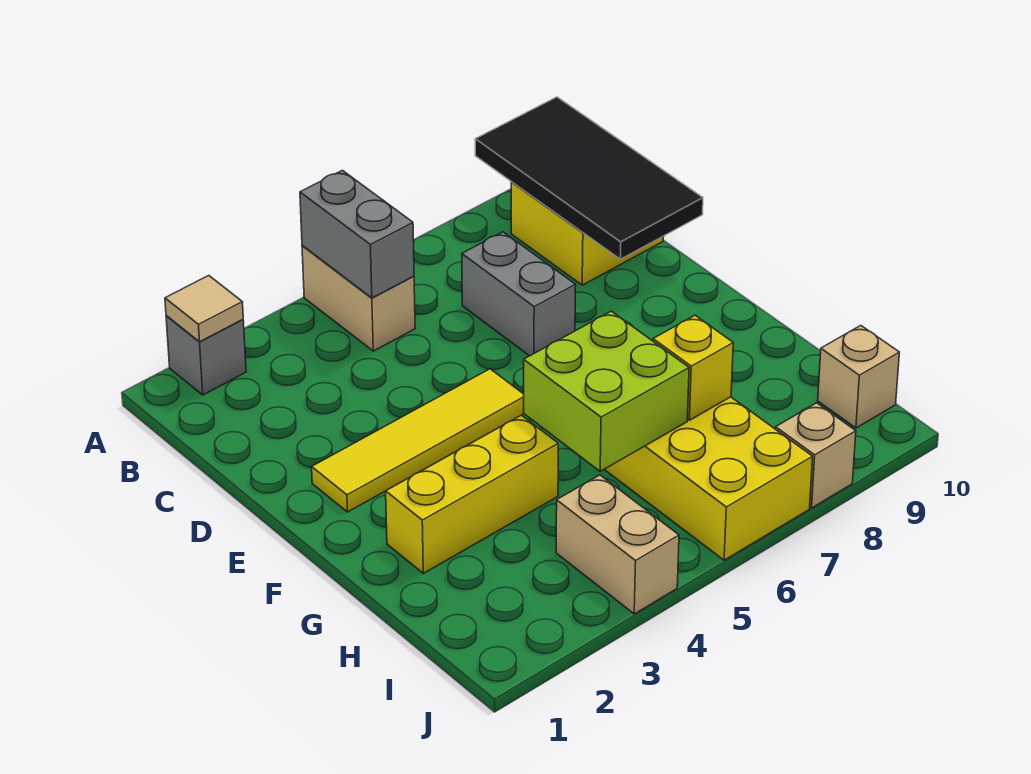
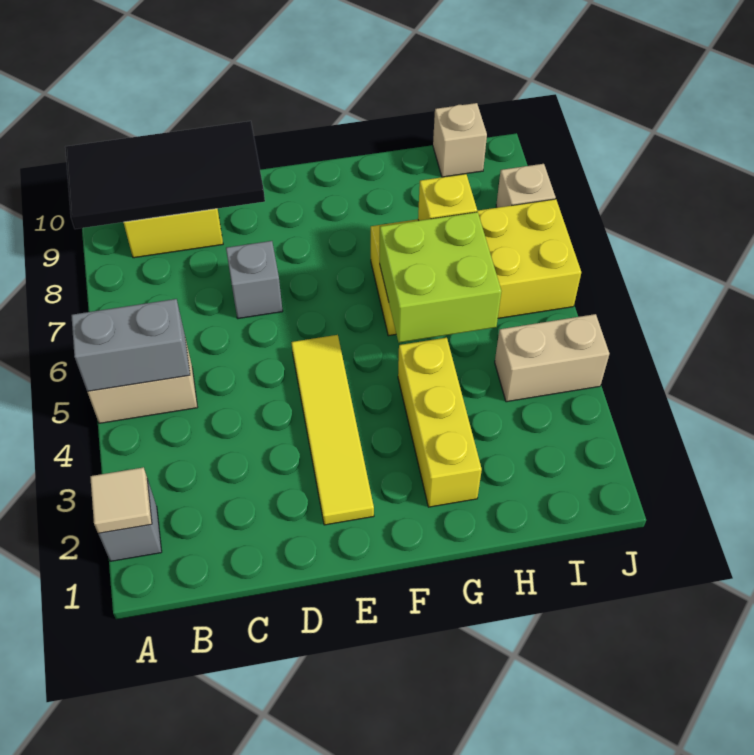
grey 1x2 brick [462,232,576,356] -> grey 1x1 brick [226,241,283,319]

